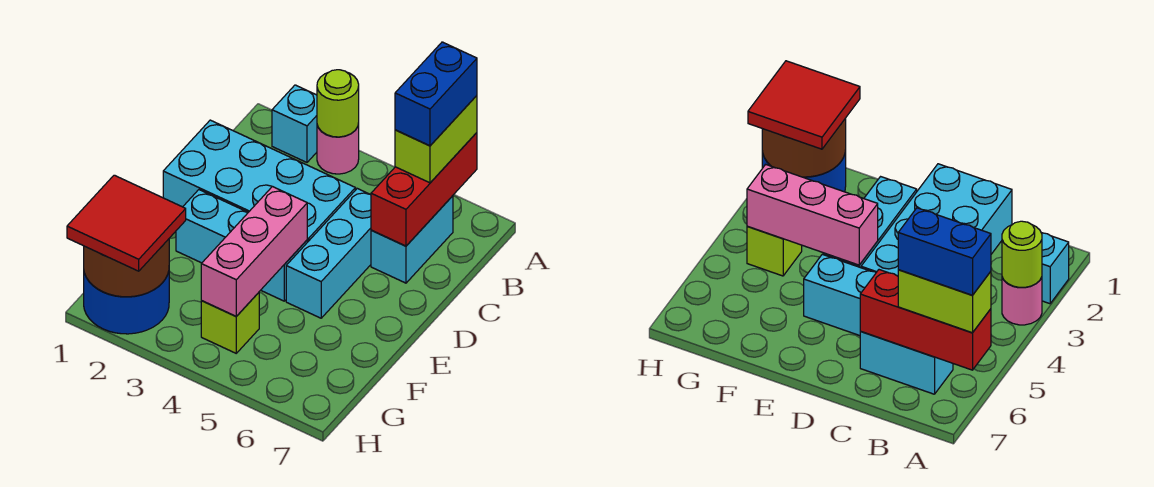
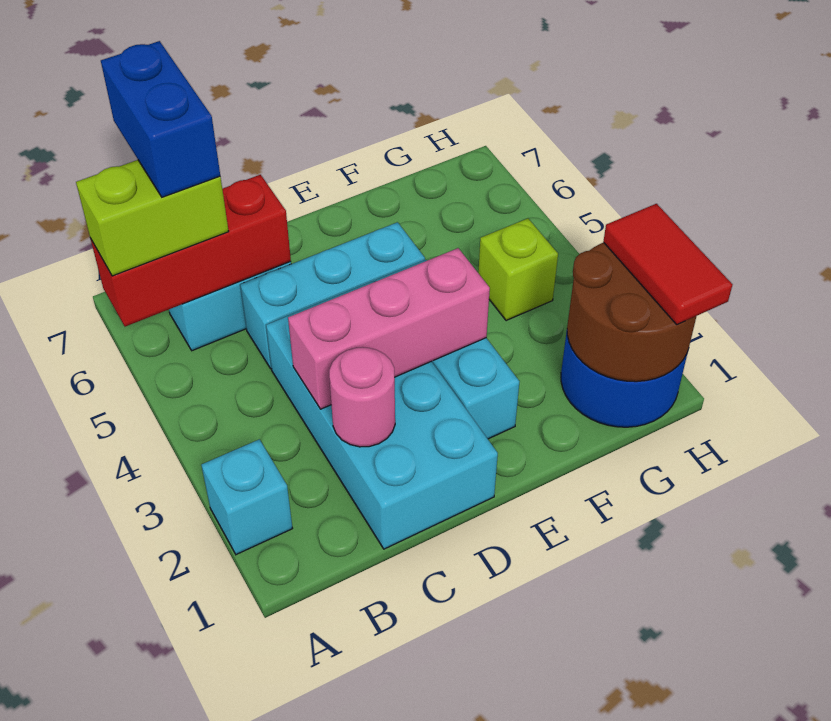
pink 1x1 round brick [317,123,359,174] -> pink 1x1 round brick moved to [329,347,395,447]
lime 1x1 round brick [317,70,359,137] -> none
blue 1x2 brick [395,42,477,146] -> blue 1x2 brick turned to [101,41,220,197]
pink 1x3 brick [201,187,307,316] -> pink 1x3 brick moved to [288,248,490,409]
red 2x2 tile [67,175,186,271] -> red 1x2 tile [603,204,732,325]

